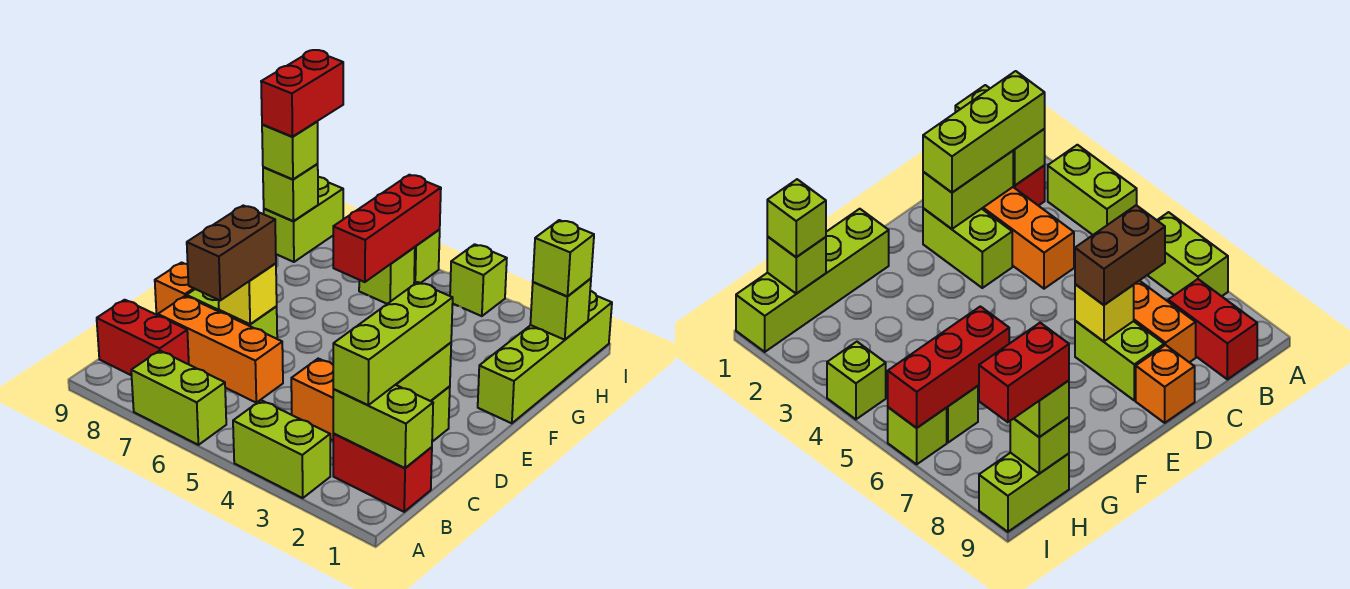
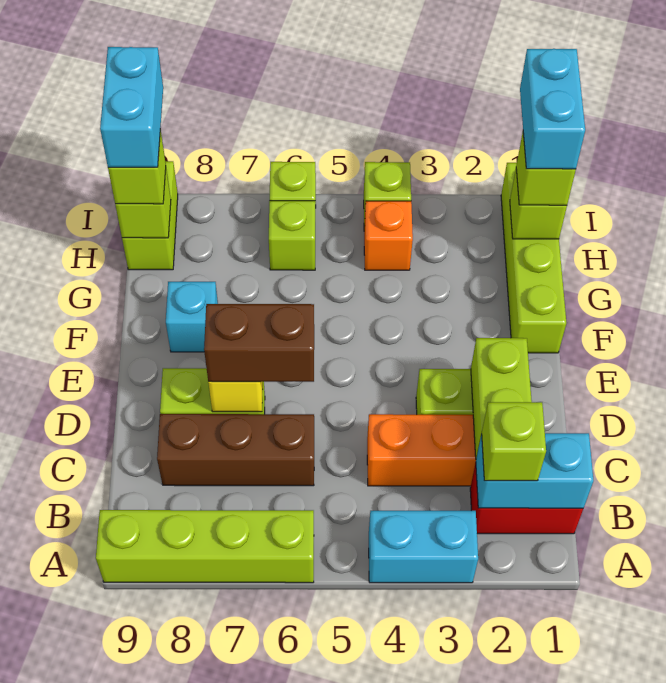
lime 1x2 brick [233,400,330,498] -> cyan 1x2 brick [369,511,478,583]
lime 1x2 brick [131,351,226,445] -> lime 1x4 brick [96,510,314,583]
lime 1x2 brick [333,385,433,468] -> cyan 1x2 brick [476,433,594,508]
lime 1x3 brick [333,282,453,405] -> lime 1x1 brick [482,402,546,481]
red 1x2 brick [97,300,189,376] -> none
orange 1x3 brick [158,296,283,403] -> brown 1x3 brick [157,414,314,486]
brown 1x2 brick [187,206,276,300] -> brown 1x2 brick turned to [204,304,314,382]
orange 1x1 brick [155,263,195,315] -> orange 1x1 brick moved to [364,201,413,270]
none -> cyan 1x1 brick [166,282,218,352]
red 1x3 brick [333,175,441,282] -> none
none -> cyan 1x2 brick [520,49,585,169]
red 1x2 brick [261,50,343,137] -> cyan 1x2 brick [100,47,163,167]

